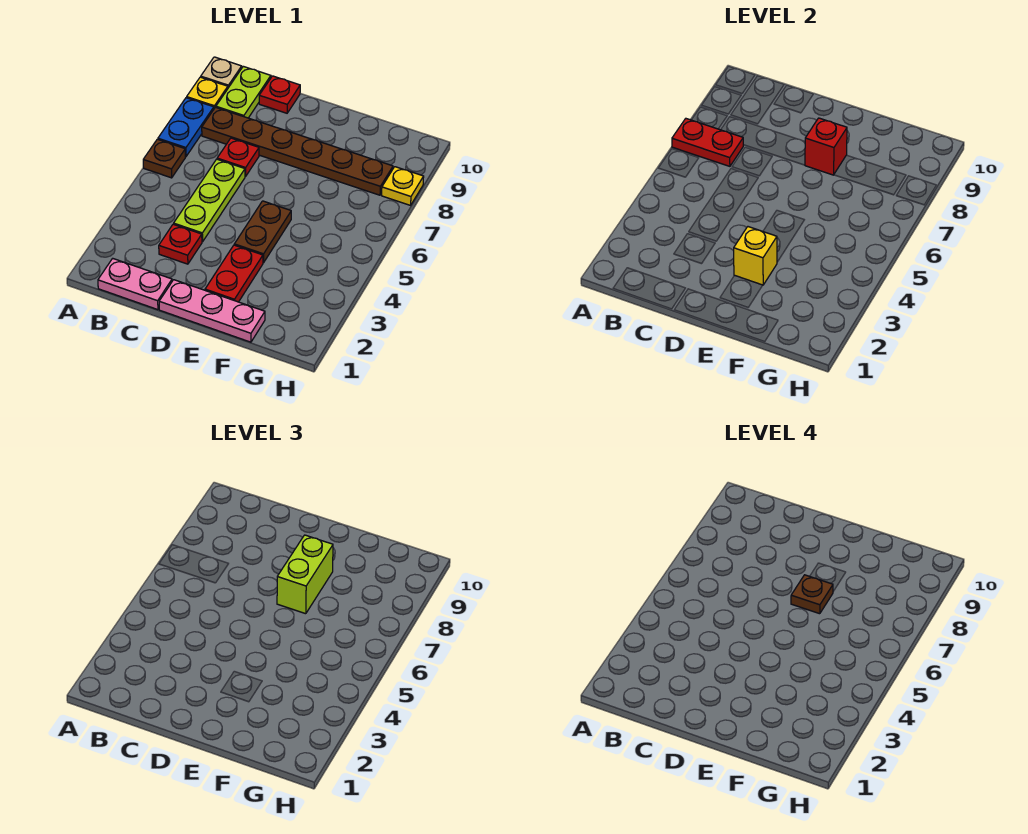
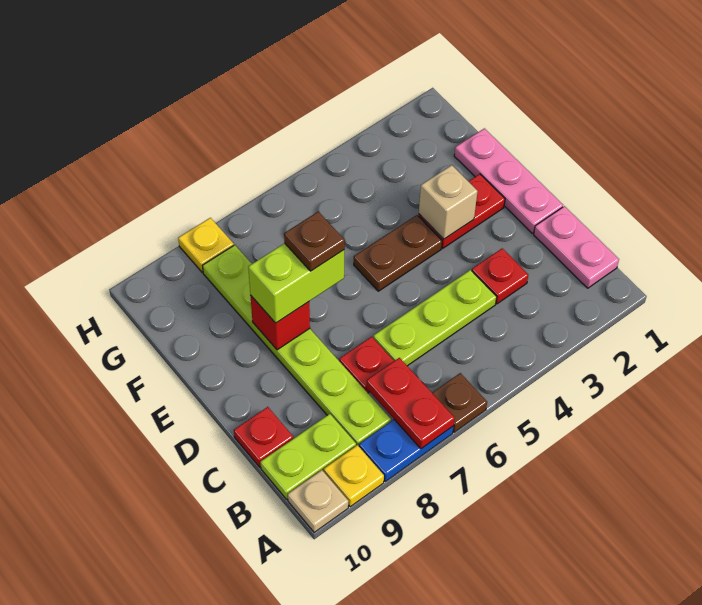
brown 1x6 plate [202,107,393,195] -> lime 1x6 plate [203,245,391,446]
yellow 1x1 brick [734,227,777,285] -> tan 1x1 brick [419,165,478,239]

